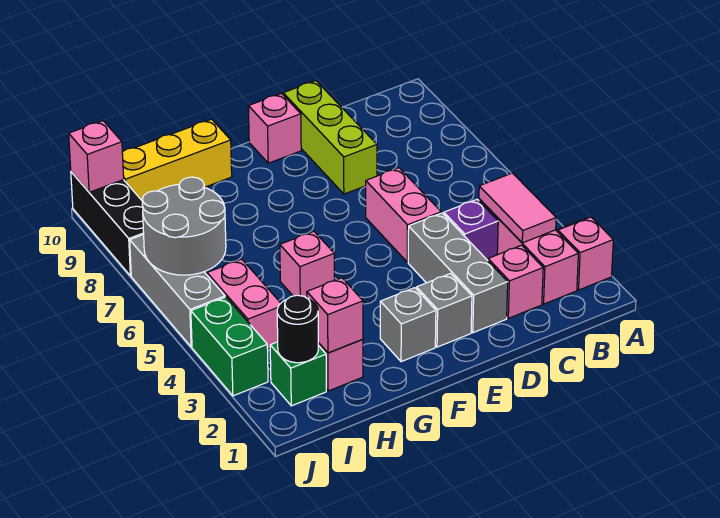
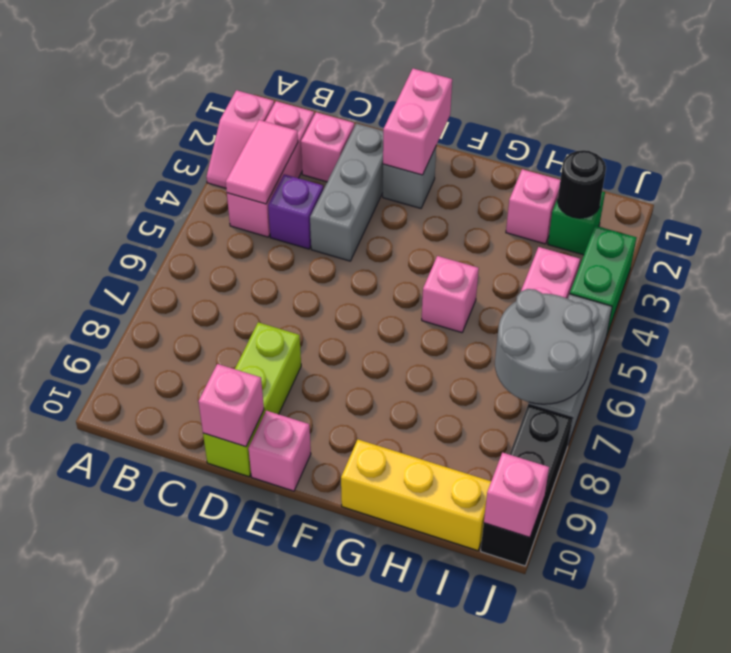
pink 1x2 brick [366,168,441,262] -> pink 1x2 brick moved to [383,69,452,175]
grey 1x1 brick [380,288,436,362] -> none
pink 1x1 brick [307,278,363,353] -> pink 1x1 brick moved to [198,364,264,447]

